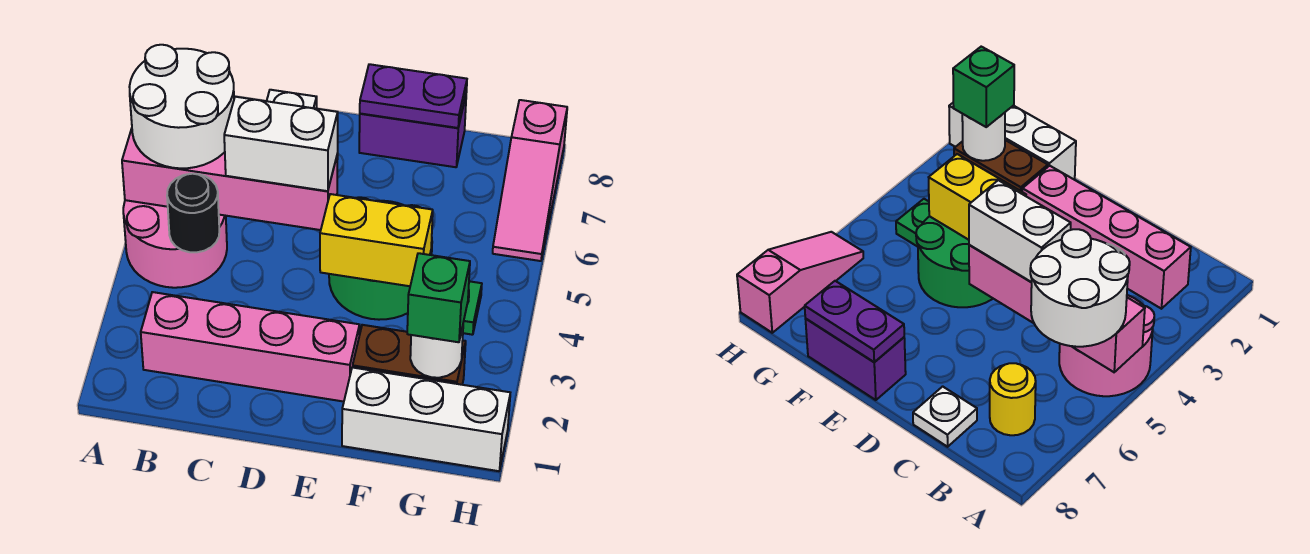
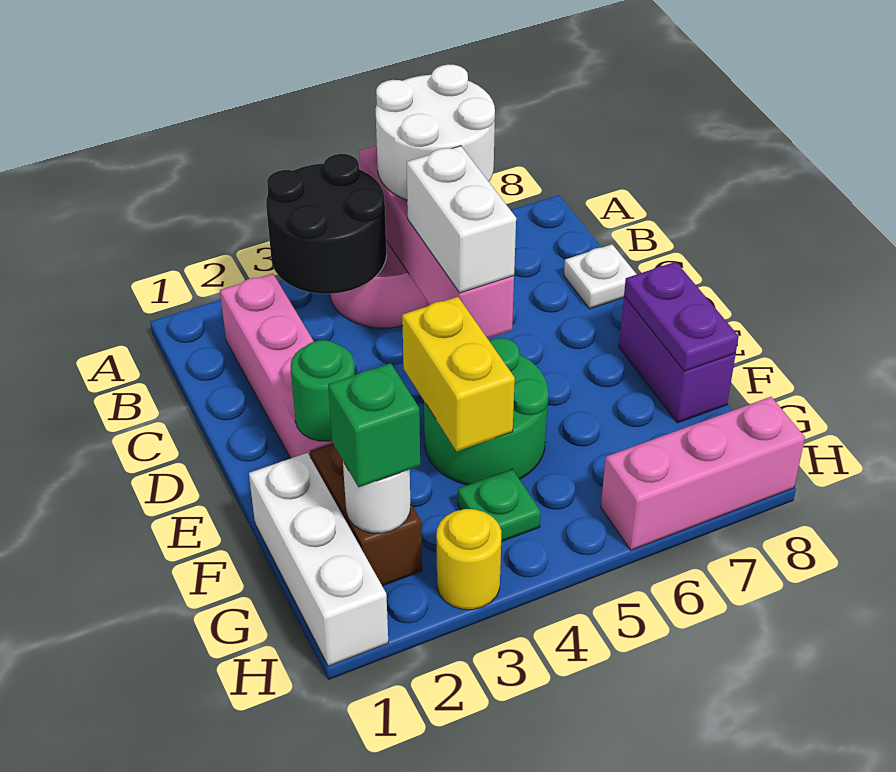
black 1x1 round brick [167,174,219,252] -> black 2x2 round brick [266,154,387,294]
yellow 1x1 round brick [990,363,1036,435] -> yellow 1x1 round brick moved to [437,509,502,610]
none -> green 1x1 round brick [291,340,355,441]
pink 1x3 slope [493,100,567,261] -> pink 1x3 brick [601,397,805,550]

